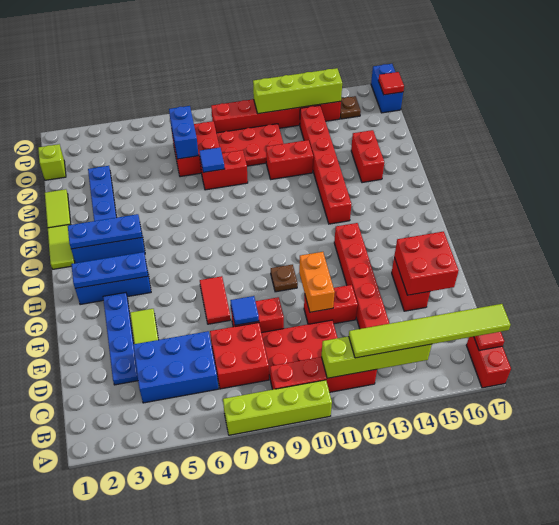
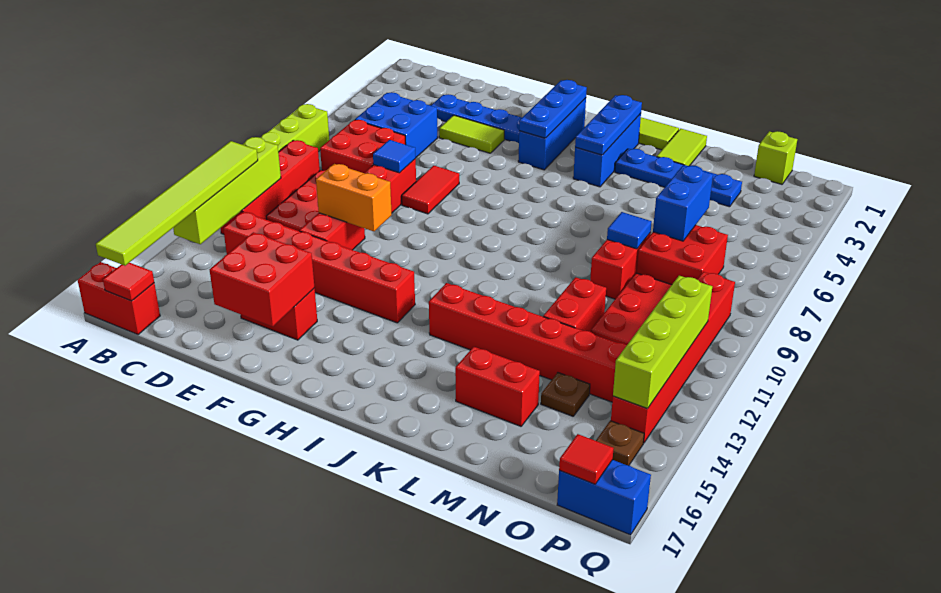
blue 2x3 brick [133,331,219,403] -> blue 2x2 brick [355,92,438,157]
red 1x2 tile [200,276,231,324] -> red 1x2 tile turned to [402,166,459,214]
brown 1x1 plate [271,265,298,292] -> brown 1x1 plate moved to [541,373,590,416]
lime 1x2 tile [45,189,71,228] -> lime 1x2 tile turned to [657,129,707,166]
blue 1x2 brick [169,106,199,159] -> blue 1x2 brick turned to [653,166,713,241]

